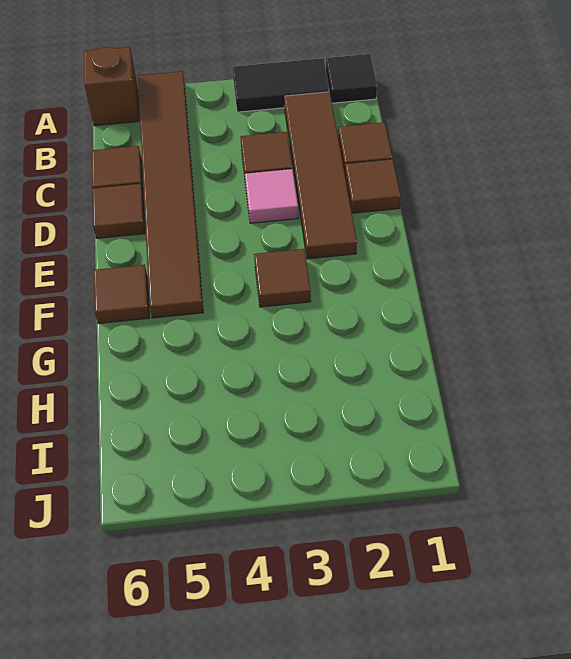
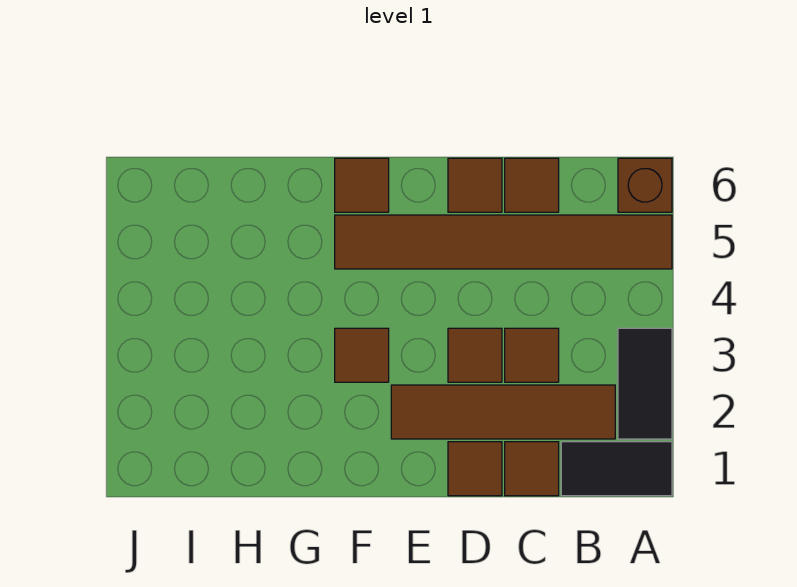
black 1x1 tile [326,54,377,103] -> black 1x2 tile [561,442,672,496]
pink 1x1 tile [245,169,298,223] -> brown 1x1 tile [448,328,502,382]

